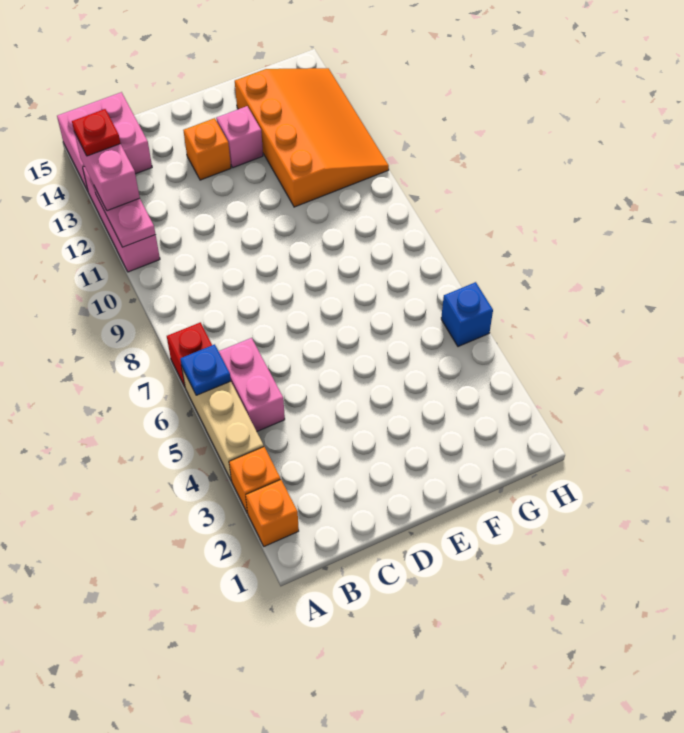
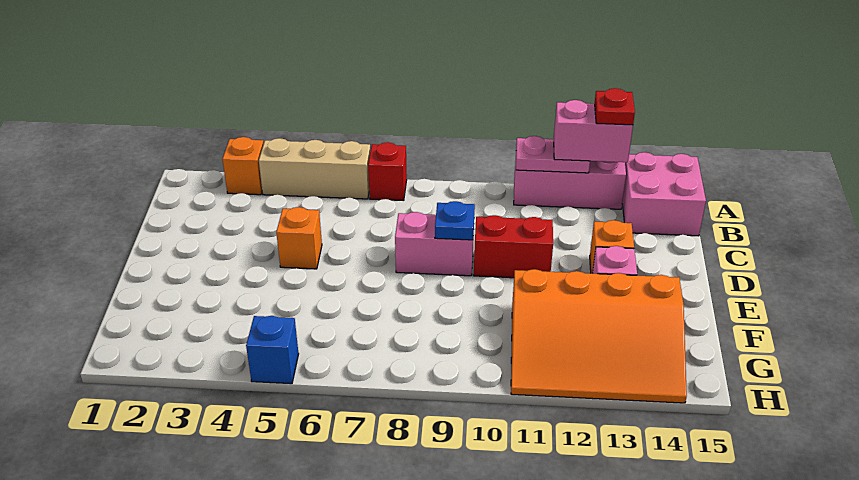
orange 1x1 brick [246,479,299,546] -> orange 1x1 brick moved to [276,207,322,269]
blue 1x1 plate [180,344,231,395] -> blue 1x1 plate moved to [435,201,475,240]
pink 1x2 brick [219,338,285,431] -> pink 1x2 brick moved to [395,212,474,276]
none -> red 1x2 brick [474,215,553,278]

